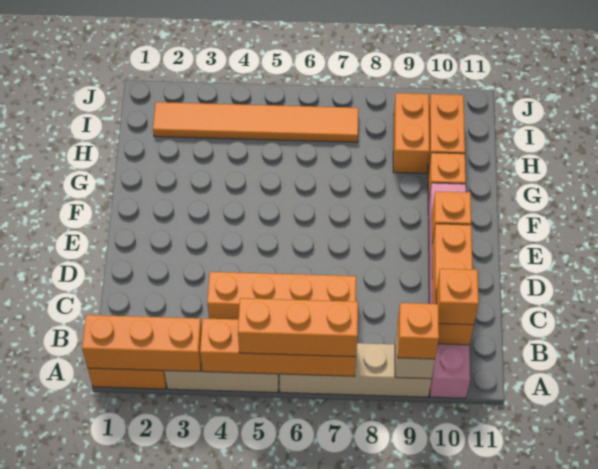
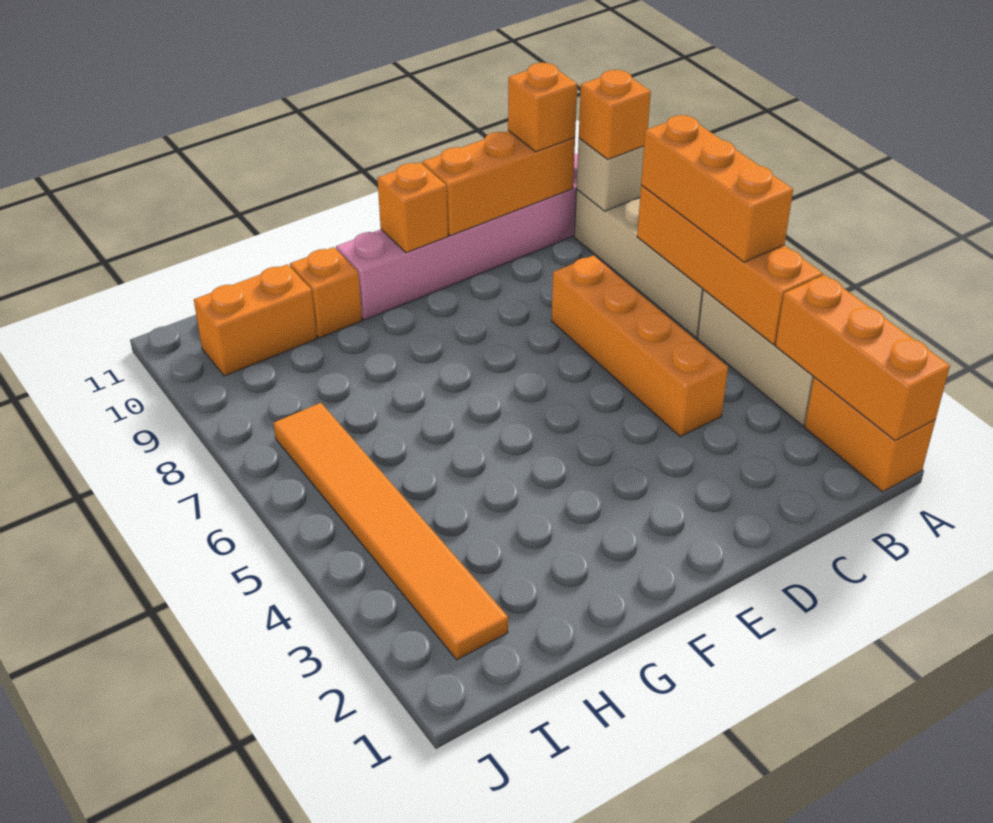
orange 1x2 brick [393,93,429,173] -> none

